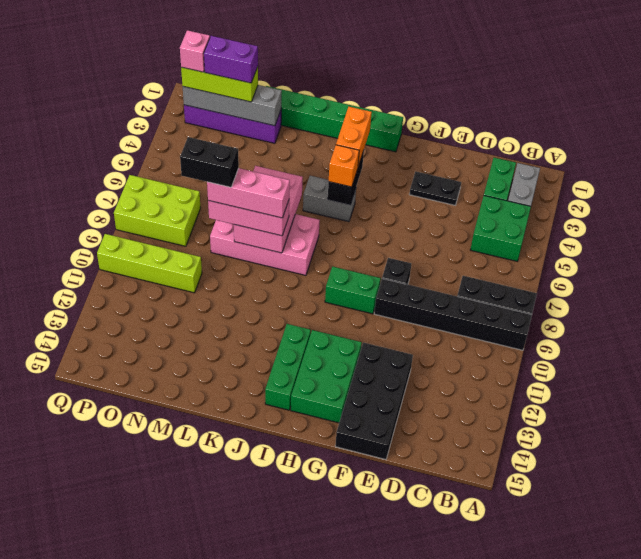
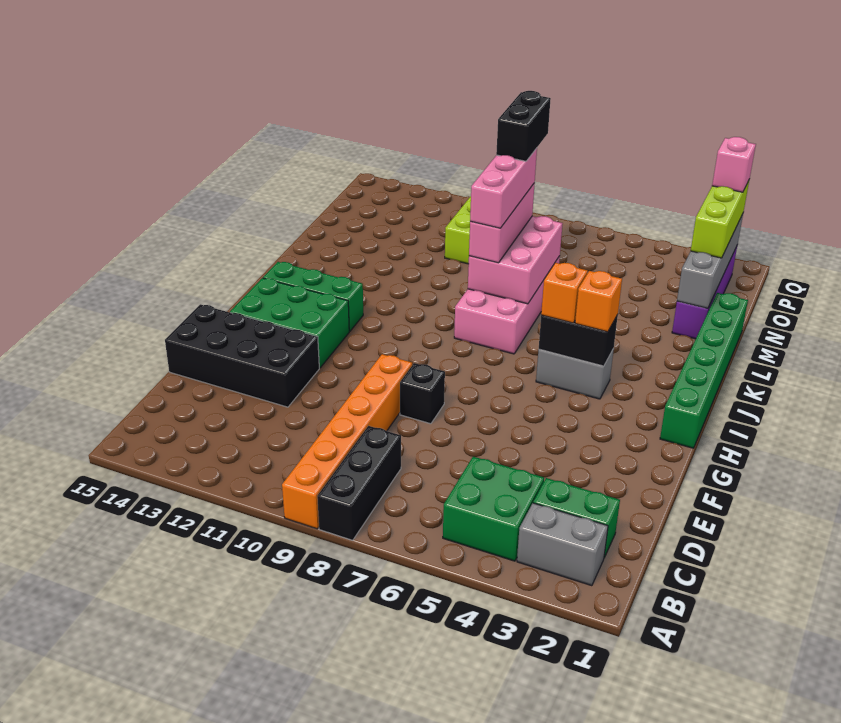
black 1x6 brick [374,278,532,350] -> orange 1x6 brick [282,354,412,529]
black 1x2 plate [409,172,461,205] -> none
green 1x2 brick [325,266,381,314] -> none
orange 1x2 brick [336,106,372,166] -> orange 1x1 brick [575,271,622,332]
grey 1x2 brick [303,176,356,222] -> grey 1x2 brick turned to [536,349,614,399]
pink 2x3 brick [234,166,303,253] -> pink 2x3 brick turned to [468,216,563,304]
purple 1x2 brick [204,36,258,83] -> none
lime 2x3 brick [114,175,200,246] -> none

